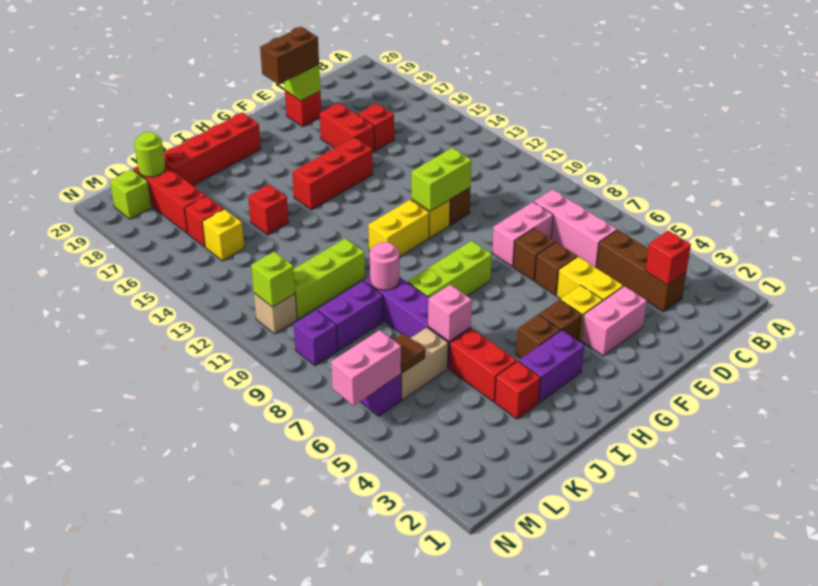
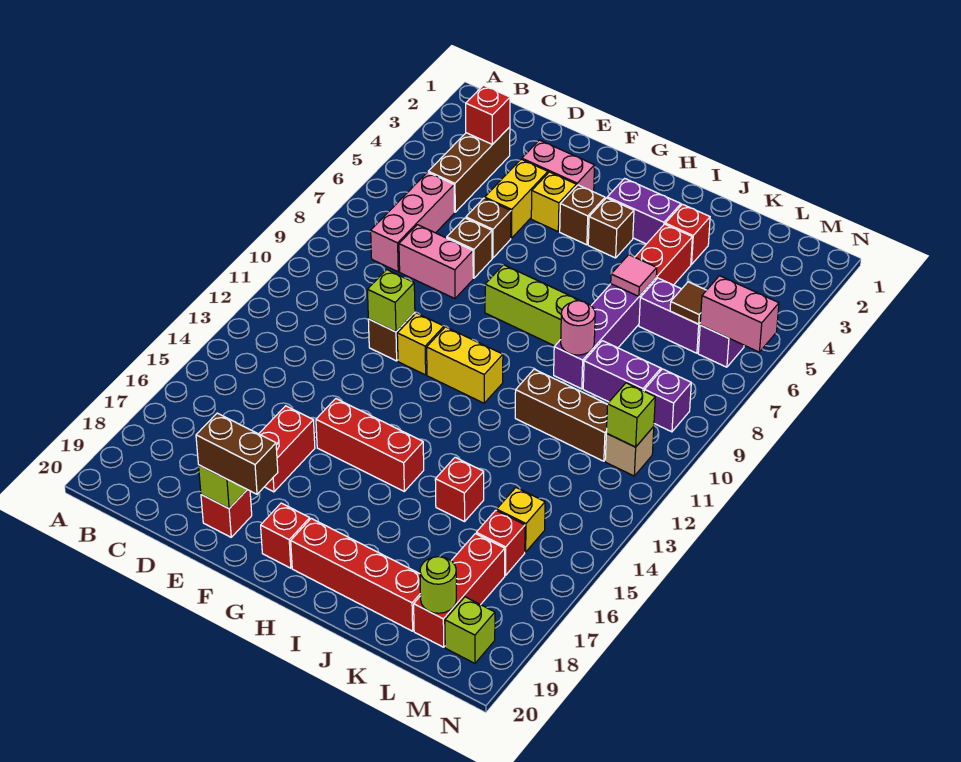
red 1x1 brick [358,104,394,151] -> red 1x1 brick moved to [261,503,310,568]
lime 1x2 brick [411,148,471,211] -> lime 1x1 brick [367,269,415,332]
pink 1x1 brick [428,285,472,341] -> pink 1x1 tile [611,255,657,296]
lime 1x3 brick [294,238,365,319] -> brown 1x3 brick [515,369,607,461]
tan 1x2 brick [401,327,448,400] -> purple 1x2 brick [639,278,700,353]

